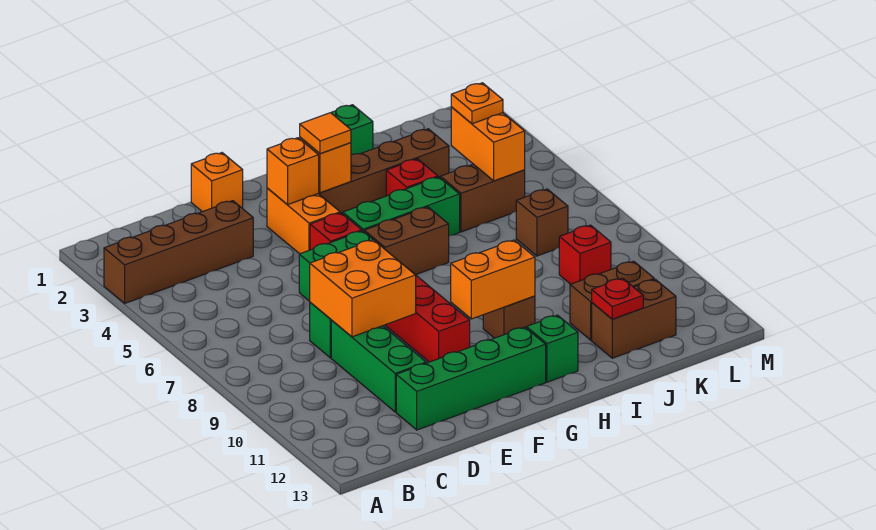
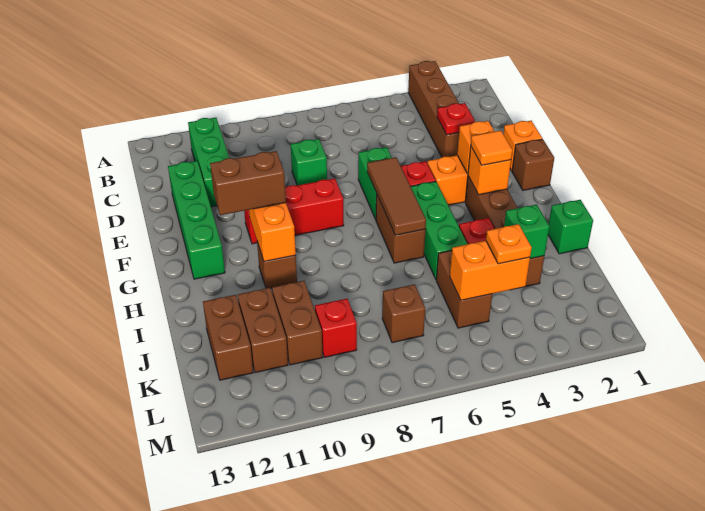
orange 2x2 brick [310,240,416,337] -> none
green 1x3 brick [331,321,426,412] -> green 1x3 brick turned to [188,118,229,207]
none -> brown 1x1 brick [512,139,554,190]
none -> brown 1x3 tile [367,157,426,235]
none -> brown 1x2 brick [210,151,286,215]
green 1x1 brick [527,315,578,382] -> green 1x1 brick moved to [504,205,549,259]
none -> brown 1x2 brick [272,281,323,365]
red 1x1 plate [592,278,643,319] -> red 1x1 plate moved to [437,103,475,135]

